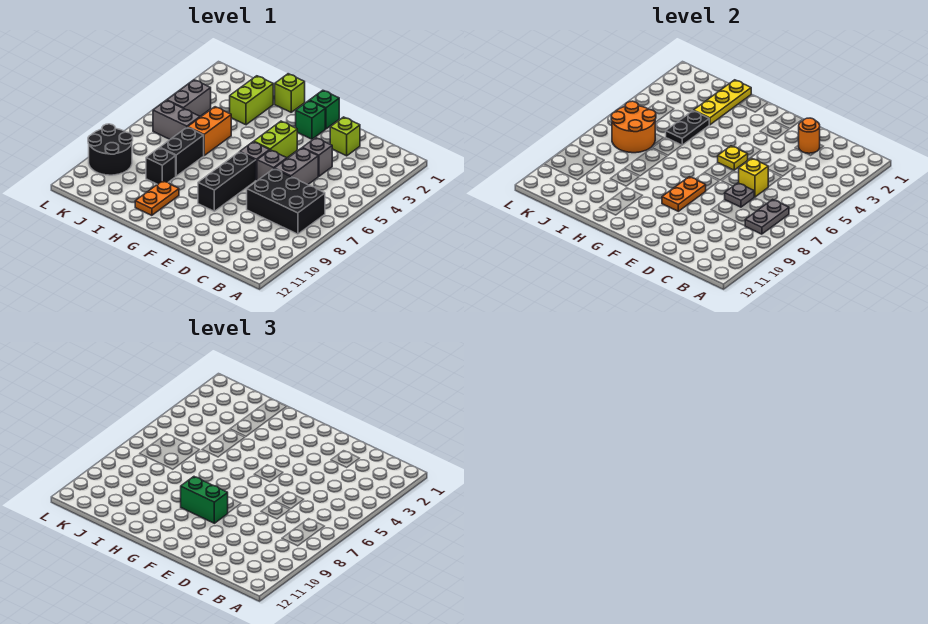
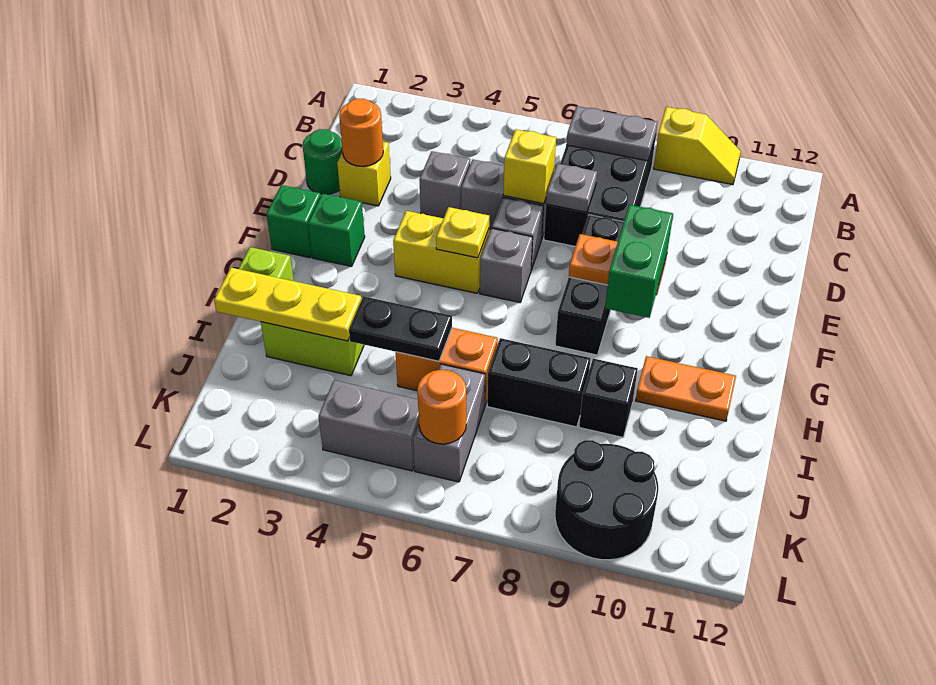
none -> yellow 1x2 slope [654,107,741,185]
none -> green 1x1 round brick [302,129,343,194]
lime 1x1 brick [330,117,360,156] -> yellow 1x1 brick [337,142,391,206]
lime 1x2 brick [254,121,297,158] -> yellow 1x2 brick [393,211,489,293]
black 1x3 brick [198,152,256,211] -> black 1x3 brick turned to [555,215,624,355]
orange 2x2 round brick [611,101,656,153] -> orange 1x1 round brick [417,370,466,444]

